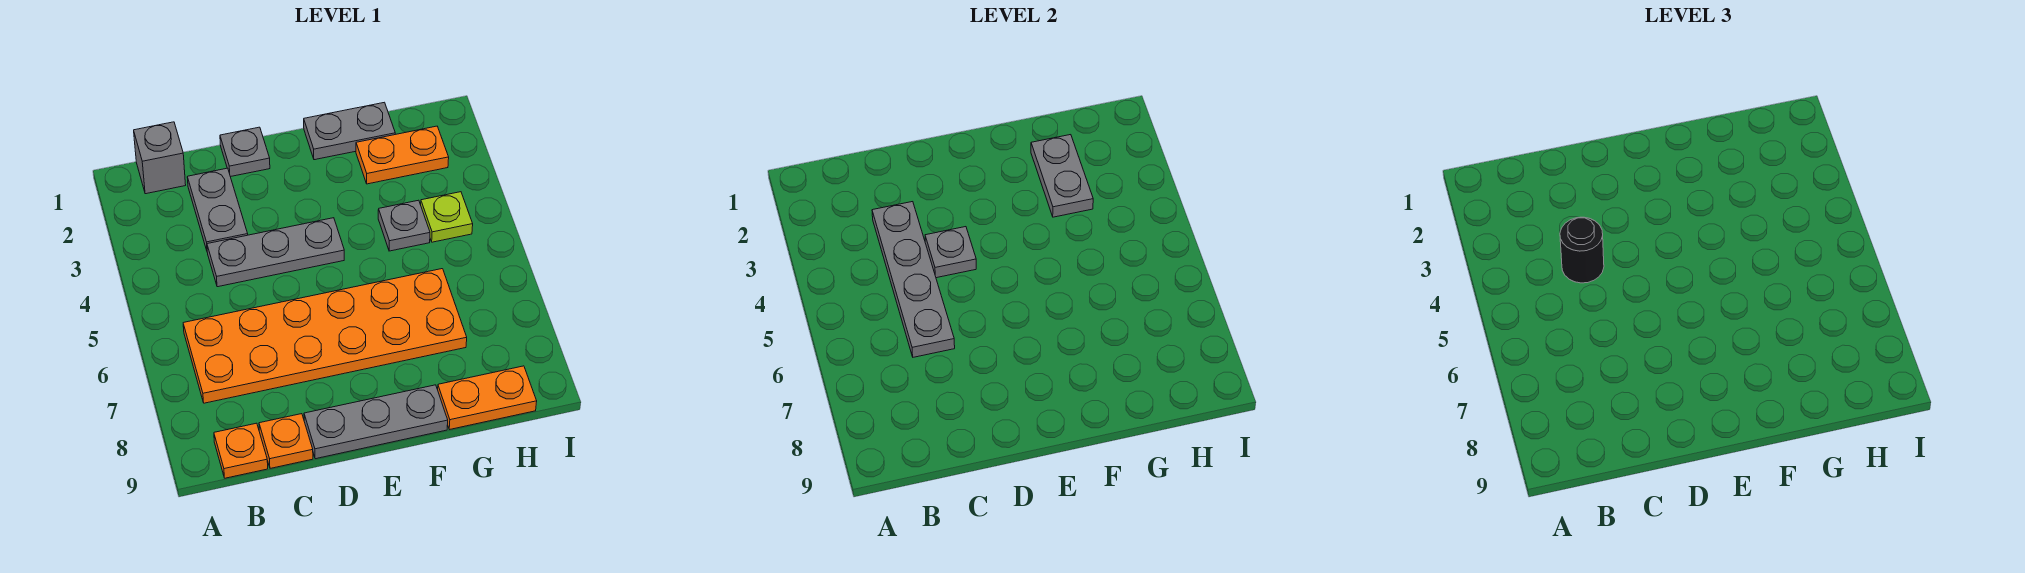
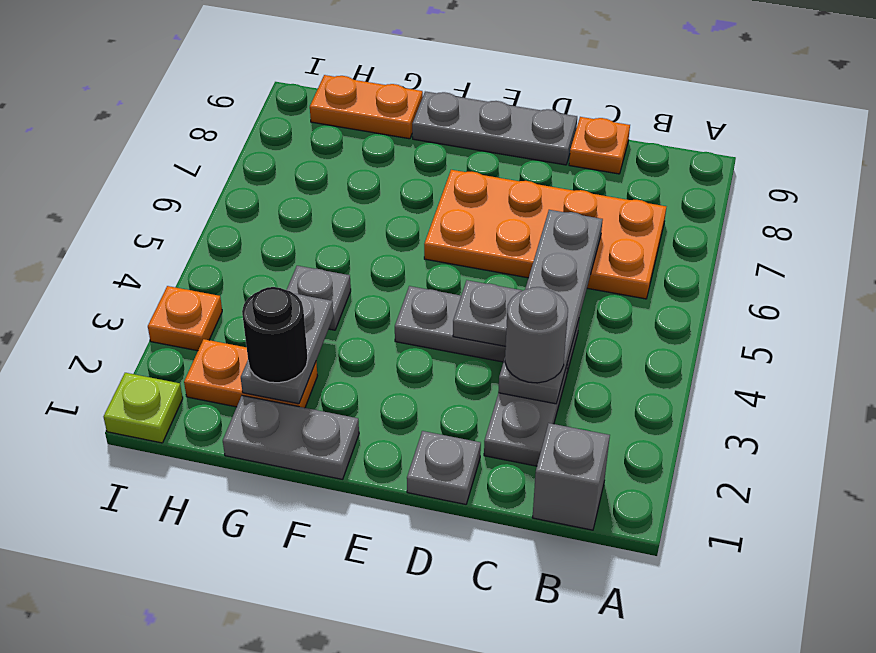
orange 2x6 plate [183,269,467,403] -> orange 2x4 plate [424,170,666,299]
orange 1x1 plate [214,423,268,478] -> orange 1x1 plate moved to [148,286,222,351]
none -> grey 1x1 round brick [505,287,568,383]
black 1x1 round brick [1560,217,1604,283] -> black 1x1 round brick moved to [242,287,308,383]
lime 1x1 plate [421,192,473,242] -> lime 1x1 plate moved to [104,373,183,443]

